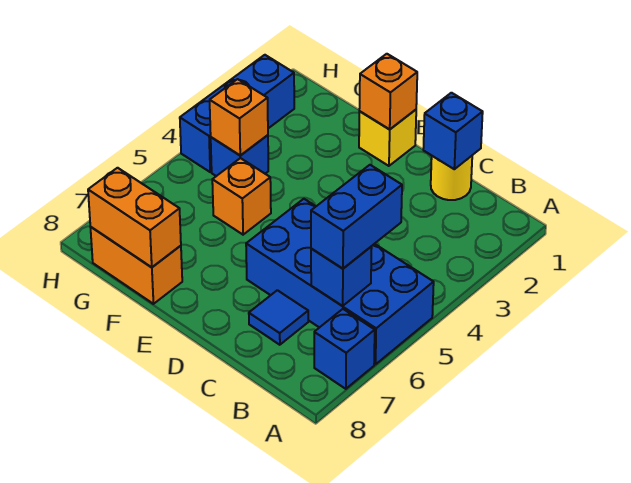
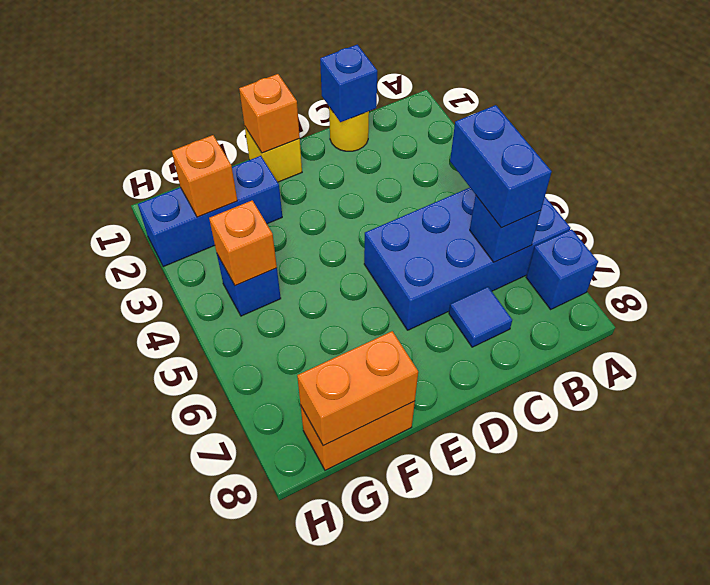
orange 1x1 brick [212,158,271,235] -> orange 1x1 brick moved to [172,135,237,217]
blue 1x3 brick [180,55,294,172] -> blue 1x3 brick turned to [138,156,282,267]

